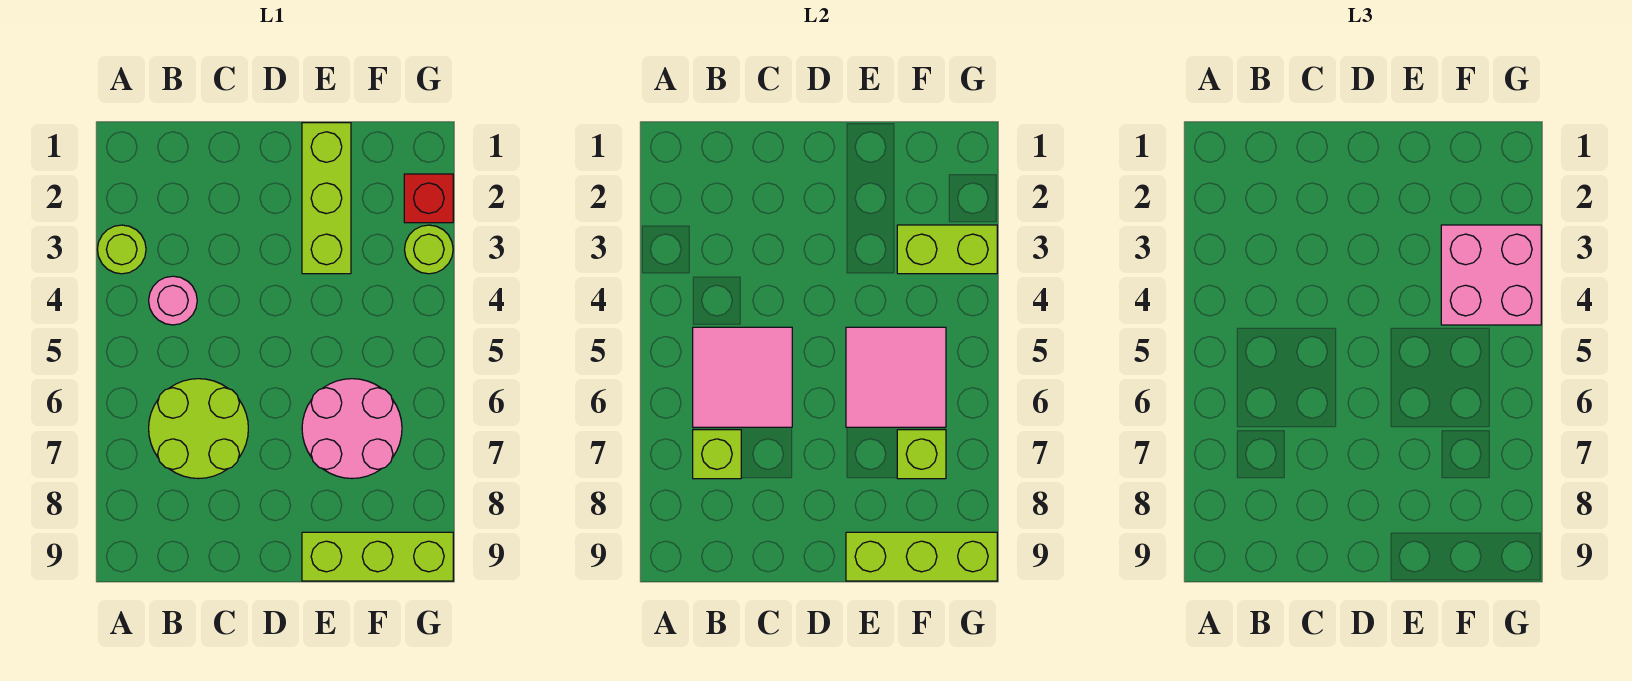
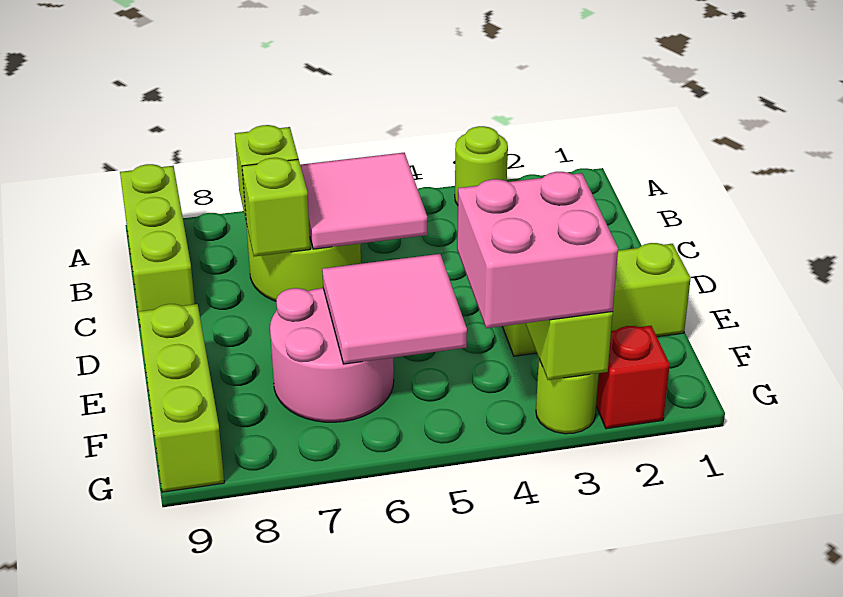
pink 1x1 round brick [149,276,197,325] -> none
lime 1x3 brick [846,532,997,581] -> lime 1x3 brick moved to [120,164,195,314]
lime 1x1 brick [897,430,946,479] -> lime 1x1 brick moved to [242,158,310,256]

